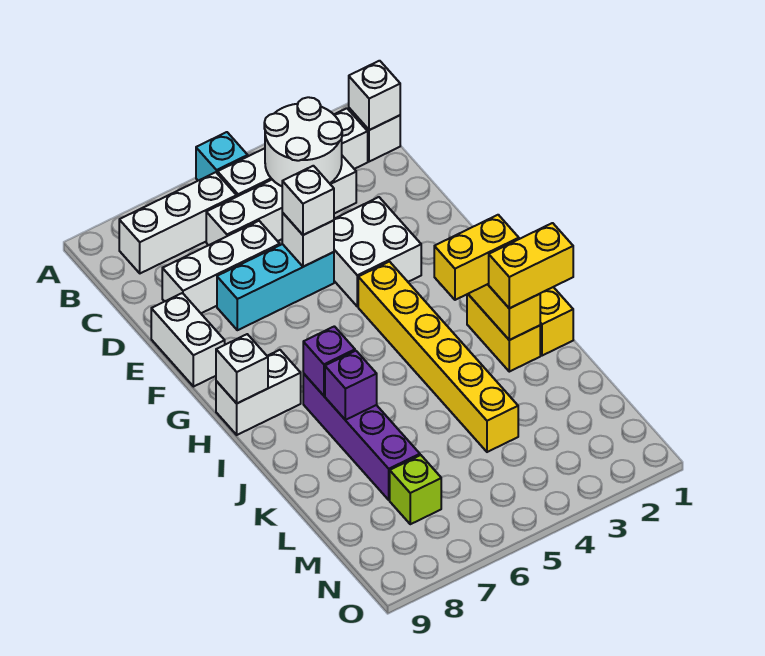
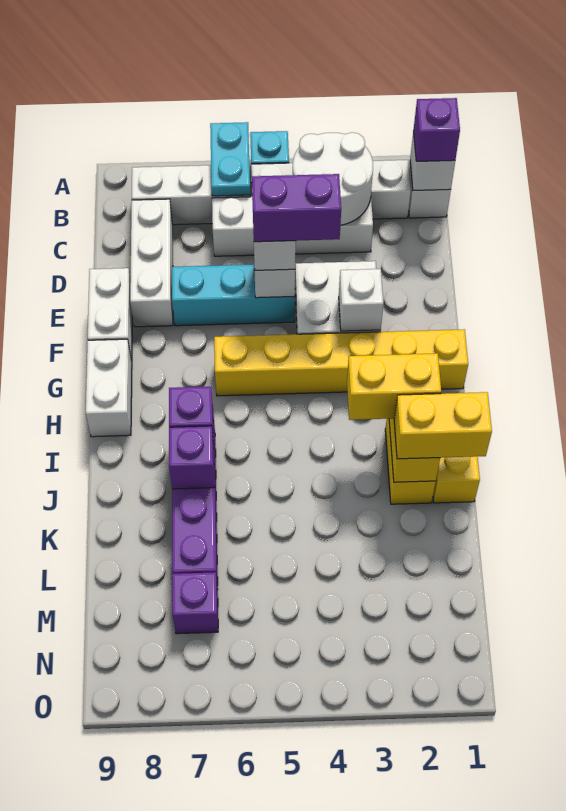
none -> cyan 1x2 plate [210,122,250,196]
none -> purple 1x1 brick [413,98,460,161]
white 1x3 brick [162,221,280,313] -> white 1x3 brick turned to [130,199,173,327]
none -> purple 1x2 brick [252,174,341,242]
yellow 1x6 brick [358,262,518,452] -> yellow 1x6 brick turned to [214,329,468,396]
white 1x2 brick [216,350,301,435] -> white 1x2 brick turned to [86,339,132,437]
white 1x1 brick [216,334,268,403] -> white 1x1 brick moved to [339,269,383,331]
lime 1x1 brick [390,455,441,524] -> purple 1x1 brick [172,572,218,634]

